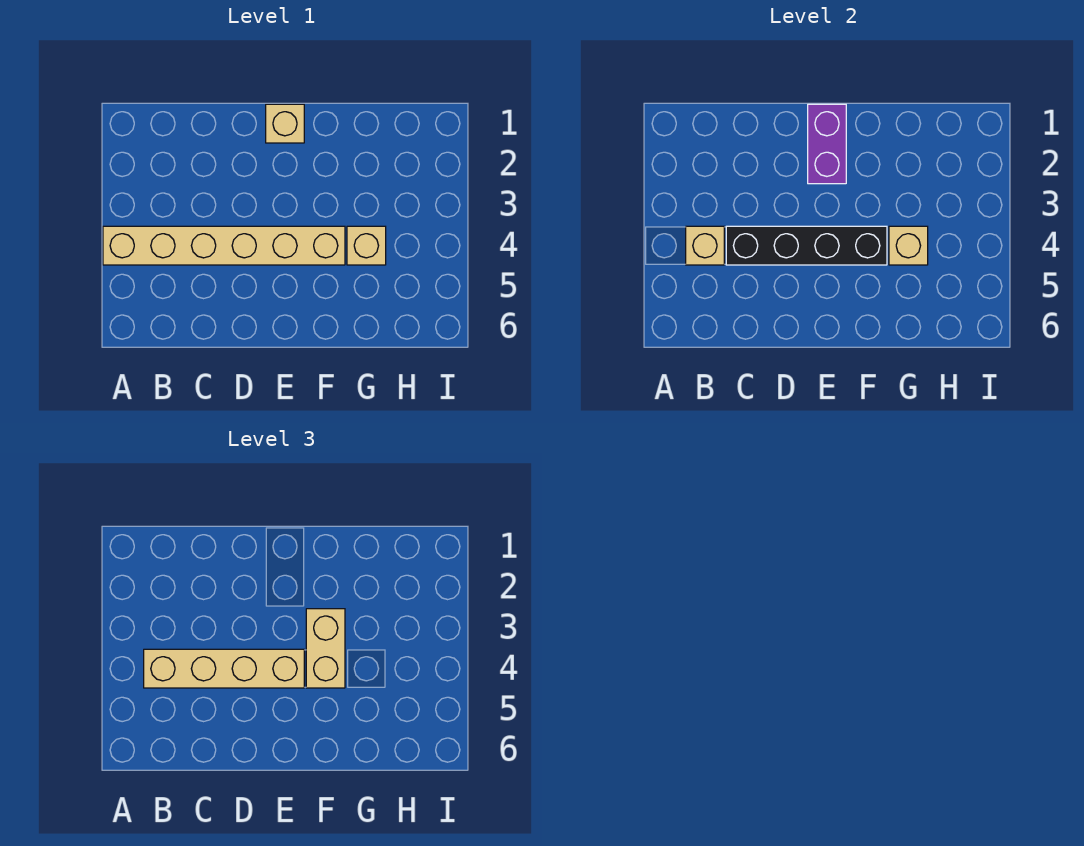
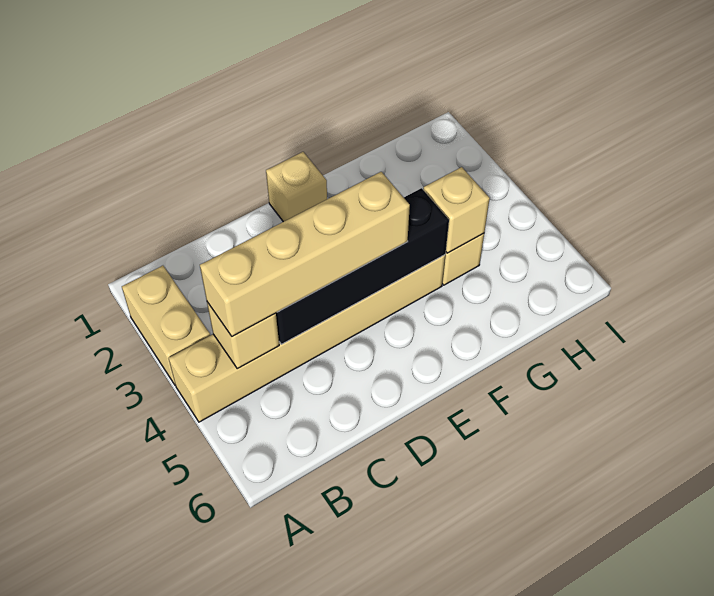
purple 1x2 brick [808,104,846,184] -> none
tan 1x2 brick [306,609,345,688] -> tan 1x2 brick moved to [122,266,210,385]

